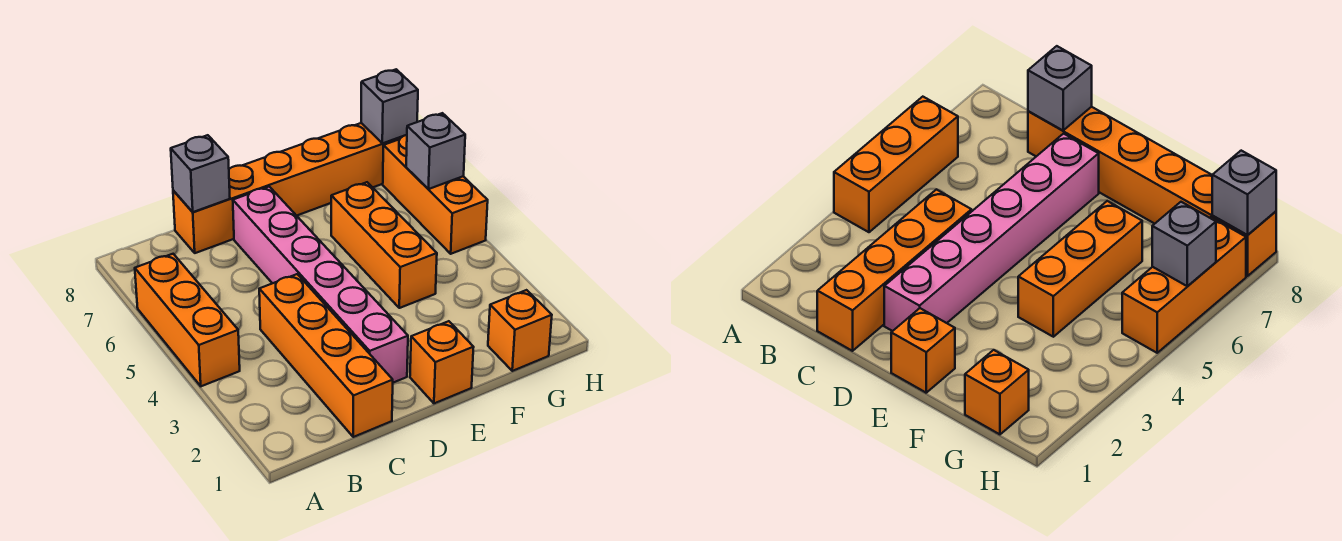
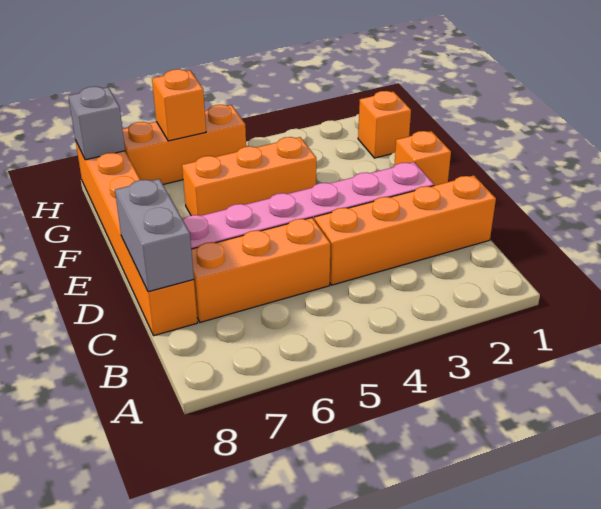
orange 1x3 brick [135,254,240,386] -> orange 1x3 brick moved to [191,218,331,322]
grey 1x1 brick [171,135,230,212] -> grey 1x2 brick [115,179,194,292]
grey 1x1 brick [406,113,465,189] -> orange 1x1 brick [152,69,206,141]

